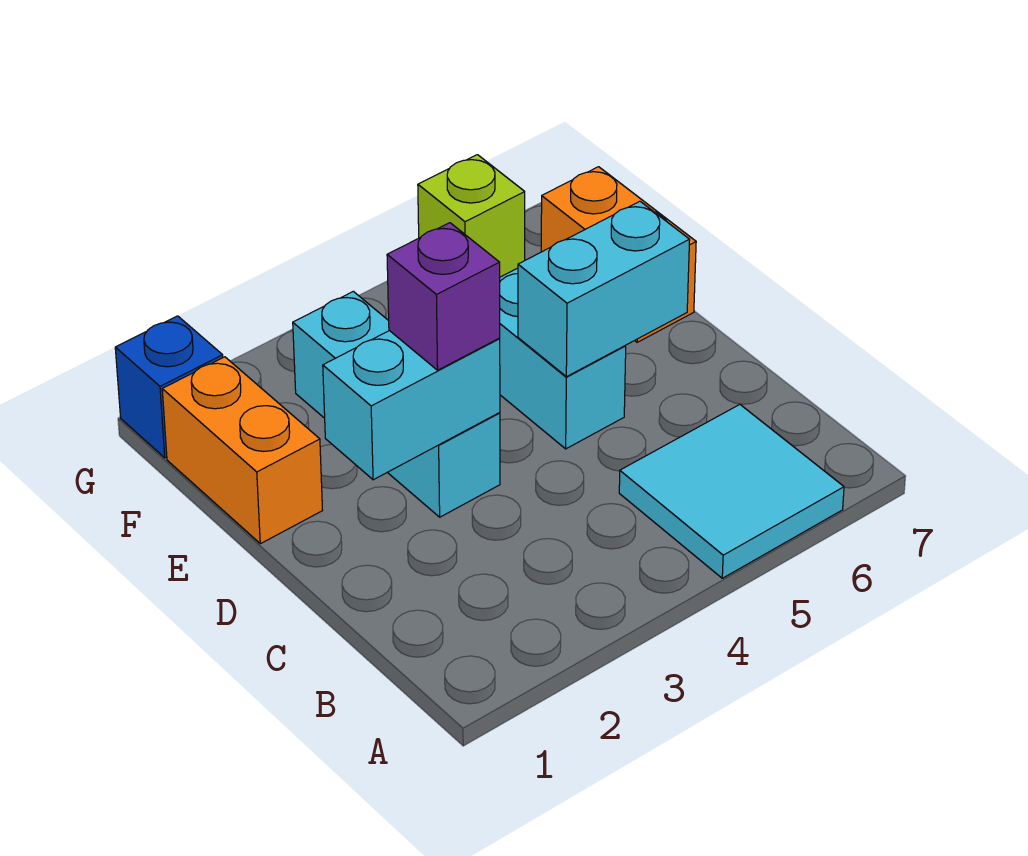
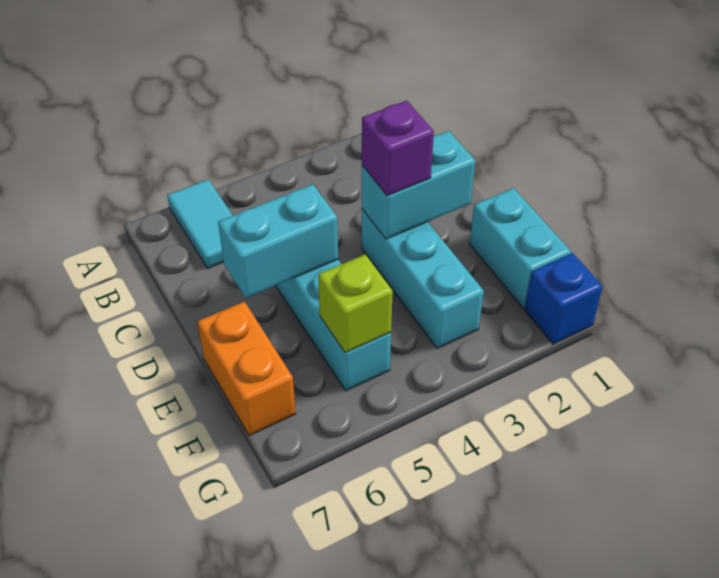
cyan 2x2 tile [619,405,844,578] -> cyan 1x2 tile [167,179,233,268]
orange 1x2 brick [162,357,323,544] -> cyan 1x2 brick [470,188,571,309]

